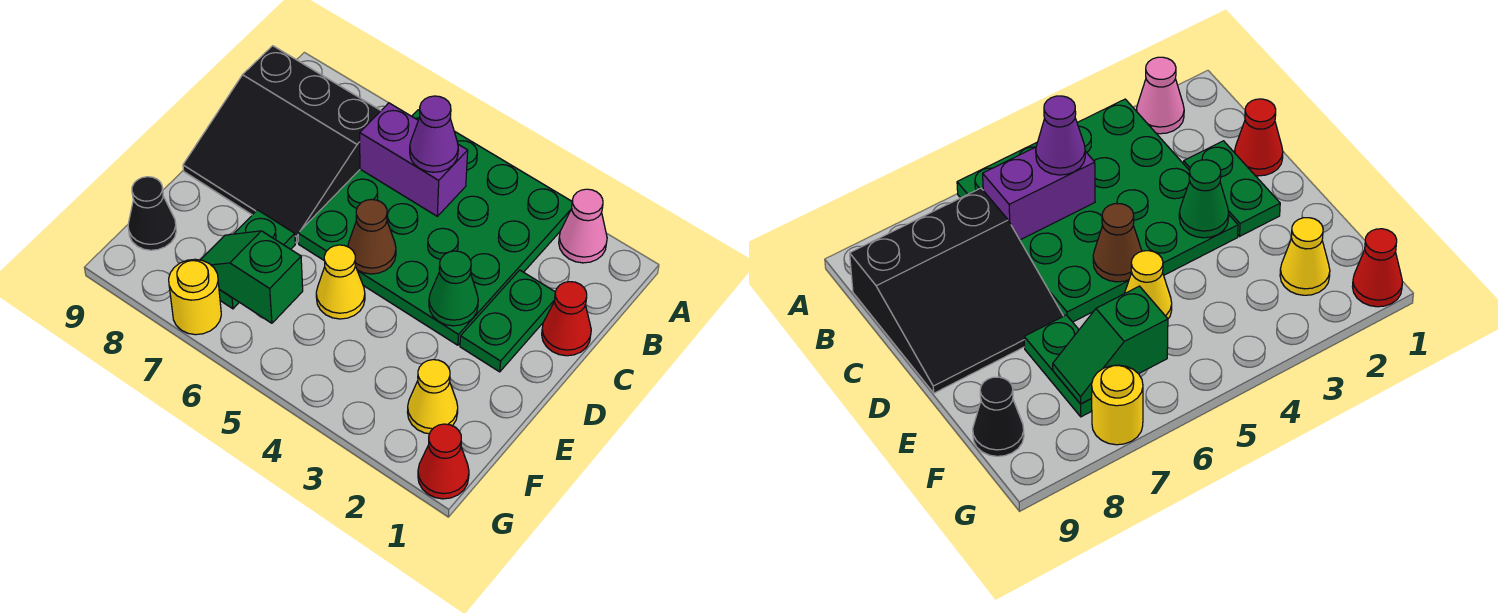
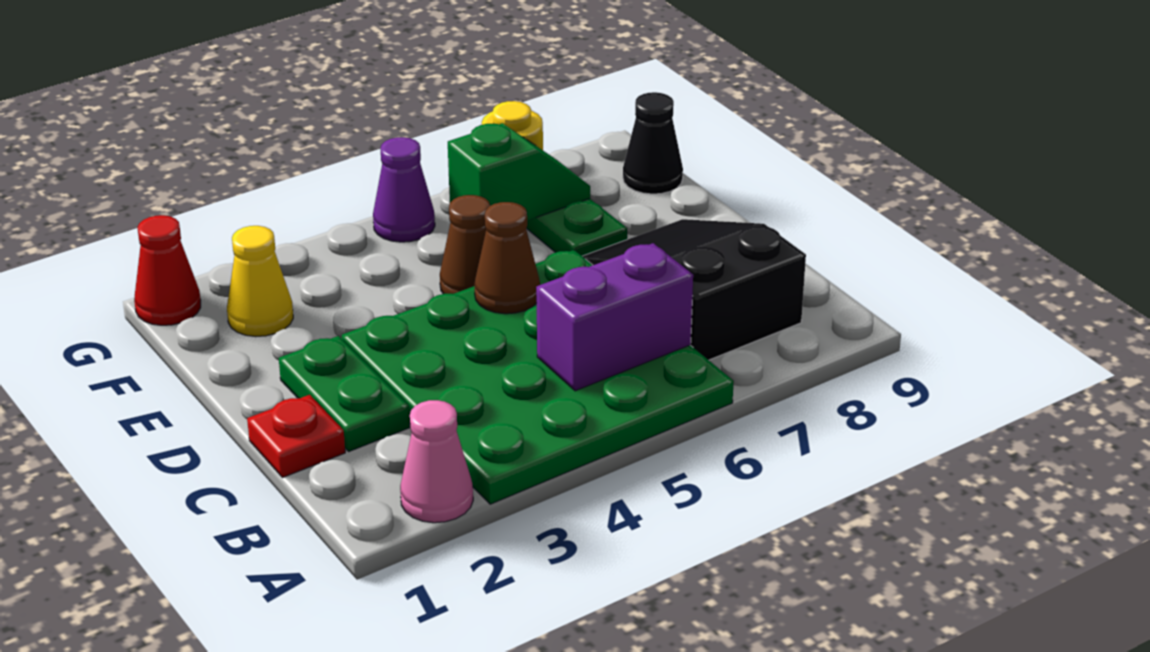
purple 1x1 cone [410,96,458,172] -> purple 1x1 cone moved to [373,137,435,242]
black 3x3 slope [183,46,381,243] -> black 2x3 slope [582,219,806,360]
red 1x1 cone [542,282,591,356] -> red 1x1 plate [247,395,345,478]
green 1x1 cone [429,251,478,326] -> none
yellow 1x1 cone [316,245,365,319] -> brown 1x1 cone [440,195,490,294]

